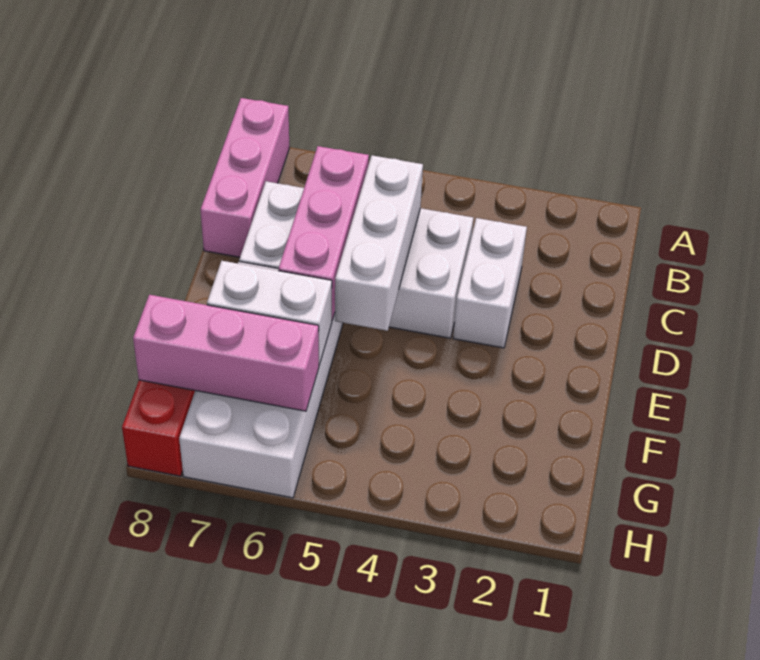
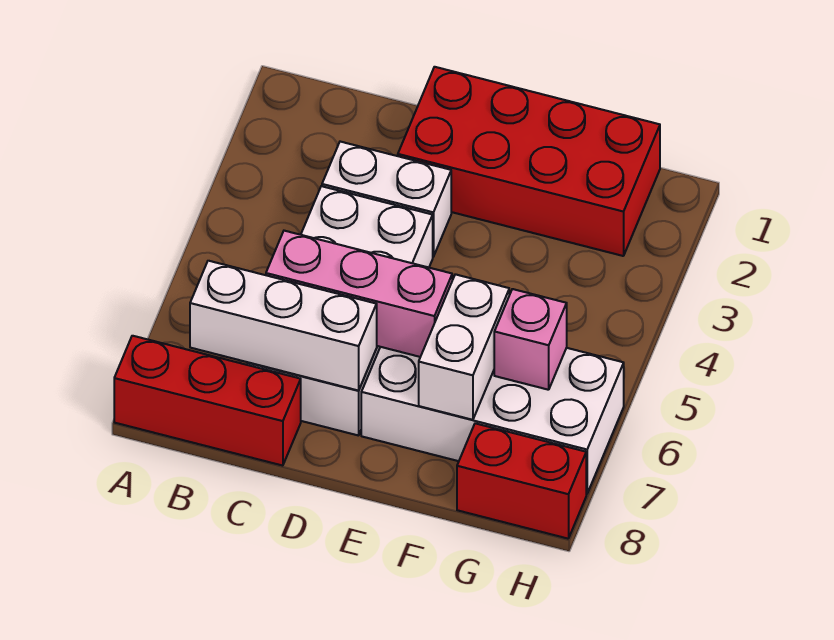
pink 1x3 brick [201,98,289,257] -> red 1x3 brick [114,336,301,466]
white 1x3 brick [335,155,423,331] -> white 1x3 brick moved to [190,261,377,391]
none -> red 2x4 brick [398,67,660,256]
pink 1x3 brick [133,295,319,411] -> pink 1x1 brick [494,289,567,390]

